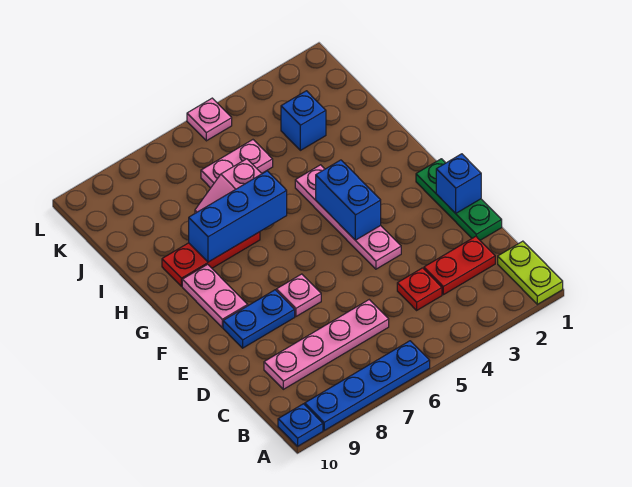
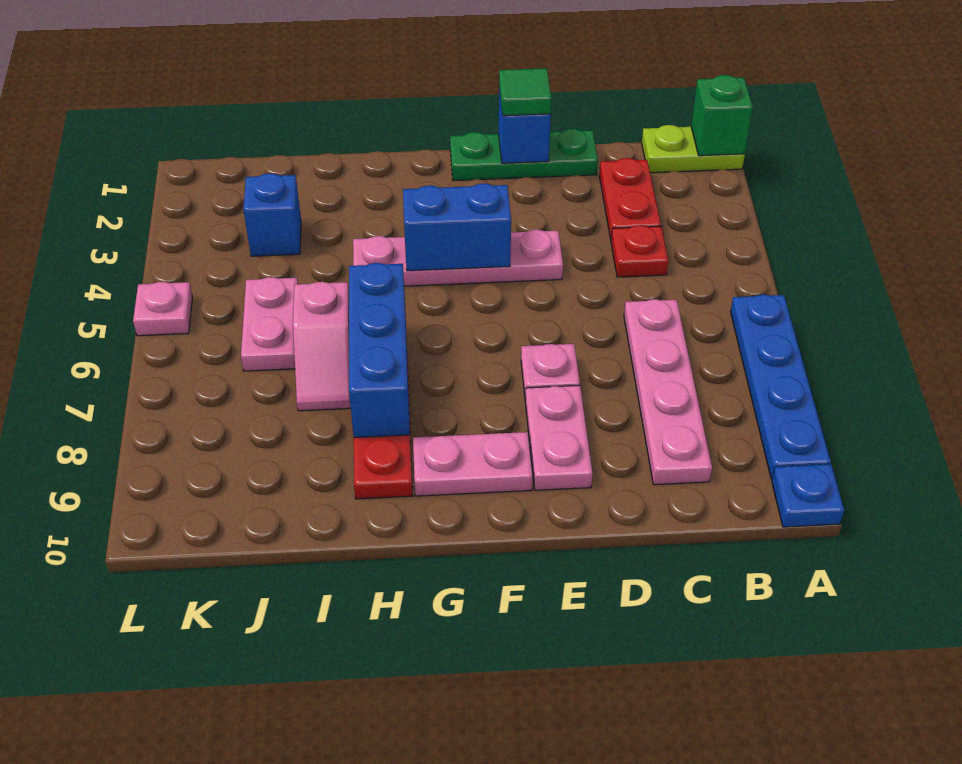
none -> green 1x1 brick [691,75,753,156]
none -> green 1x1 tile [499,68,552,116]
blue 1x2 plate [223,290,295,348] -> pink 1x2 plate [525,385,593,490]

